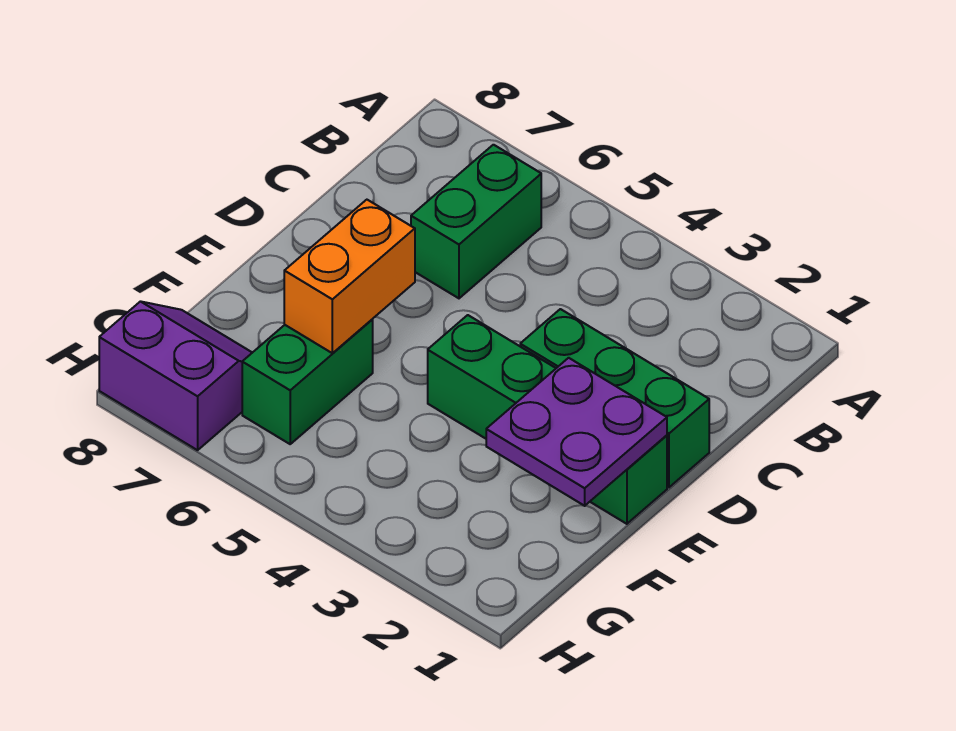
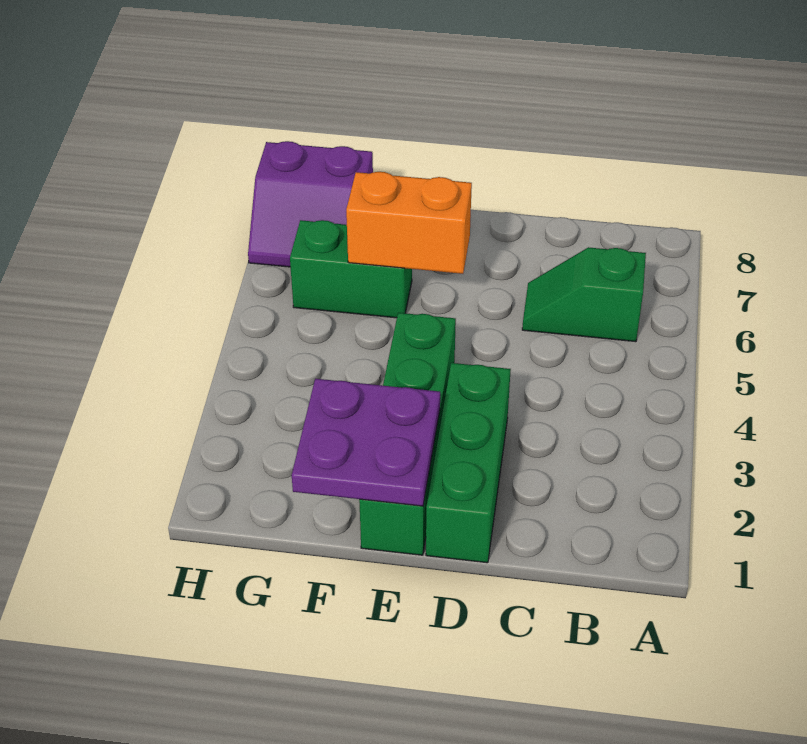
green 1x2 brick [411,145,541,298] -> green 1x2 slope [522,247,646,342]
purple 2x2 slope [99,301,252,450] -> purple 2x2 slope turned to [248,141,373,267]

